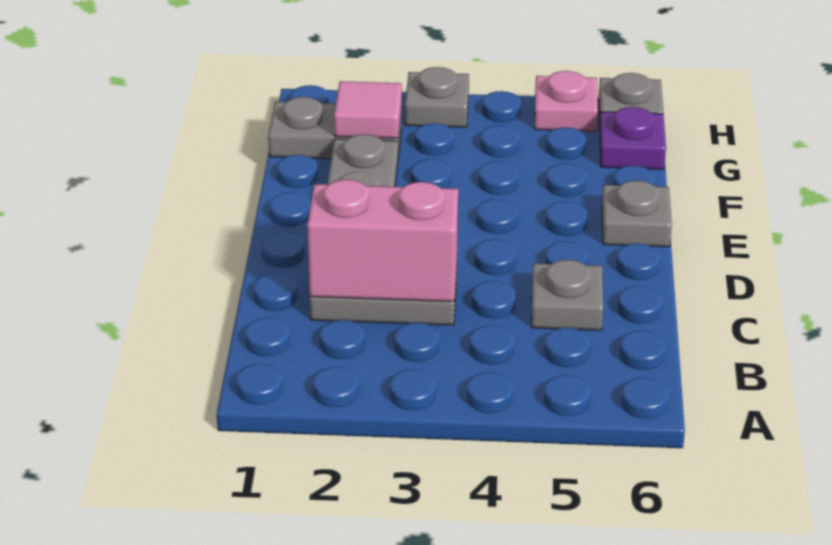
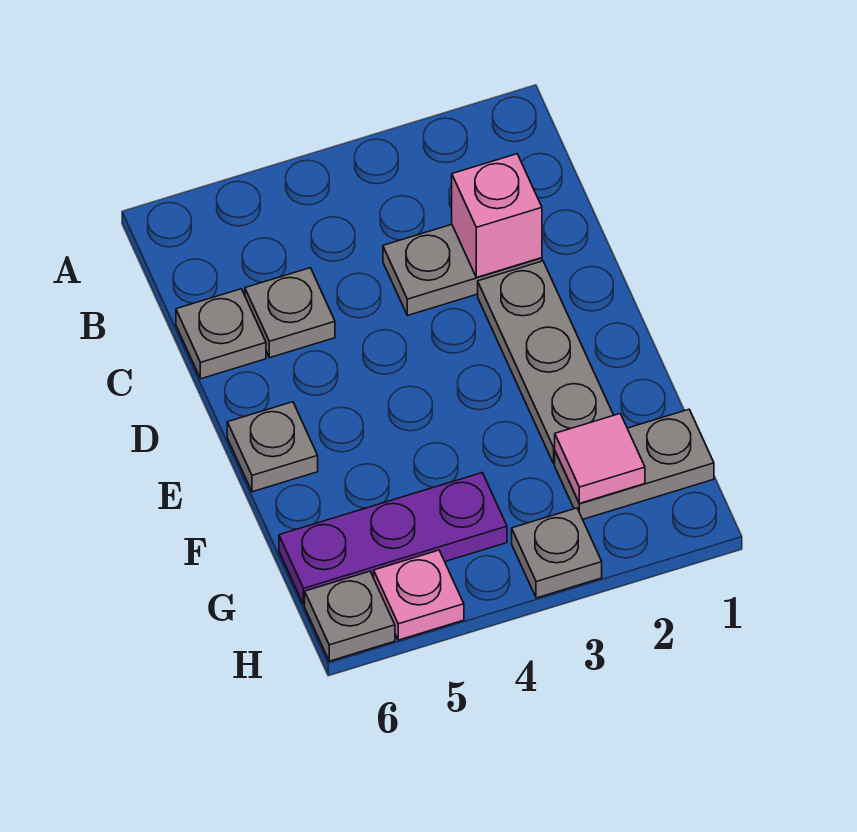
pink 1x2 brick [307,179,458,302] -> pink 1x1 brick [452,154,542,278]
none -> grey 1x1 plate [176,289,266,379]
purple 1x1 plate [600,107,666,169] -> purple 1x3 plate [279,473,507,605]

